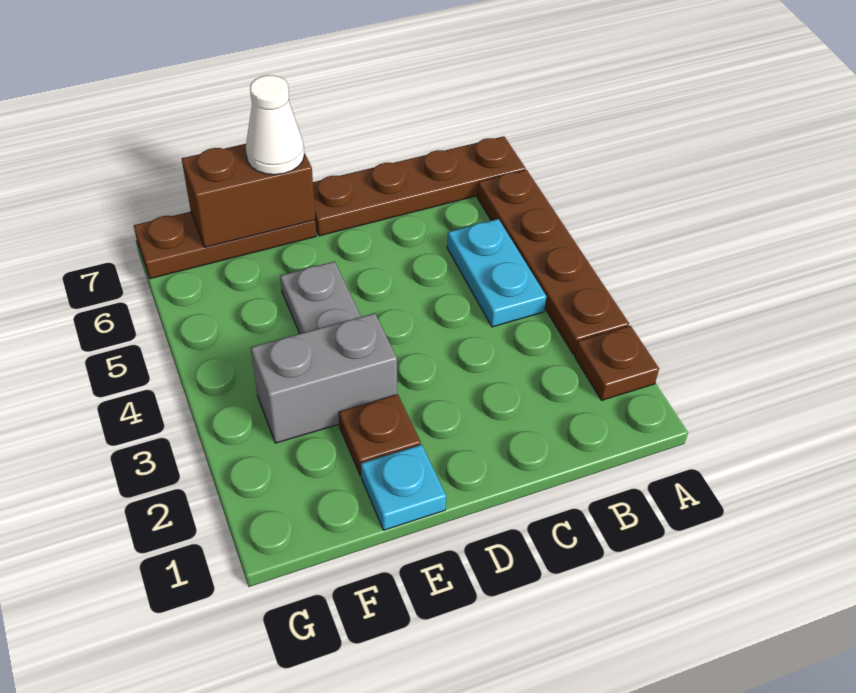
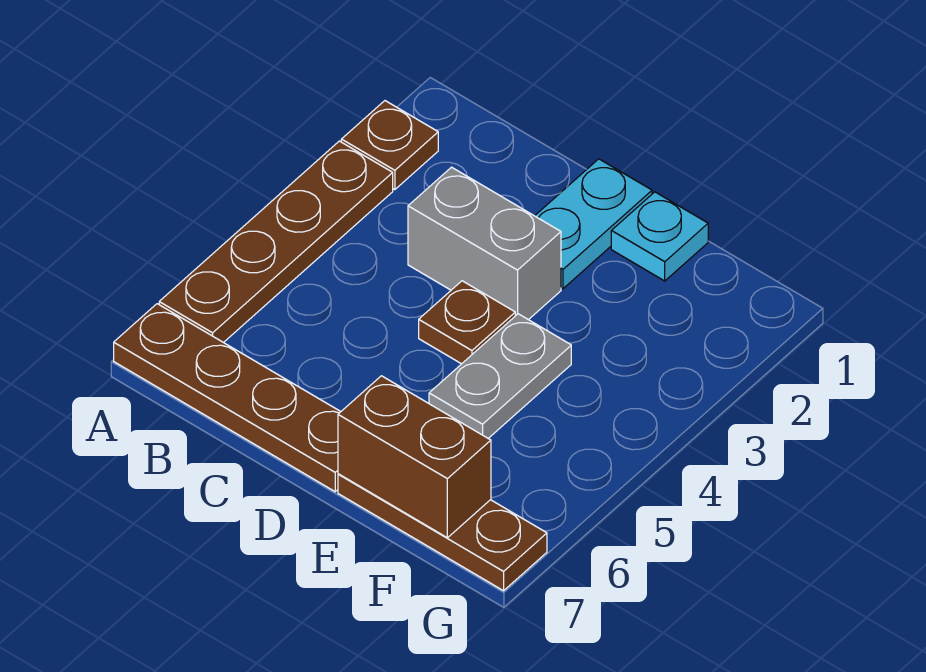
cyan 1x2 plate [447,219,546,327] -> cyan 1x2 plate moved to [535,159,652,289]
brown 1x1 plate [339,394,421,476] -> brown 1x1 plate moved to [419,281,515,364]
grey 1x2 brick [251,313,397,443] -> grey 1x2 brick moved to [408,167,561,320]
white 1x1 cone [246,75,304,175] -> none

